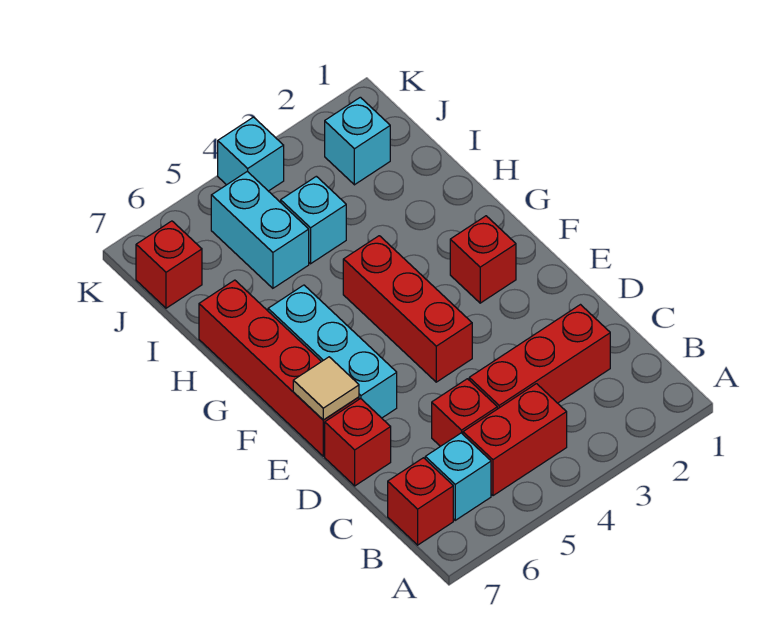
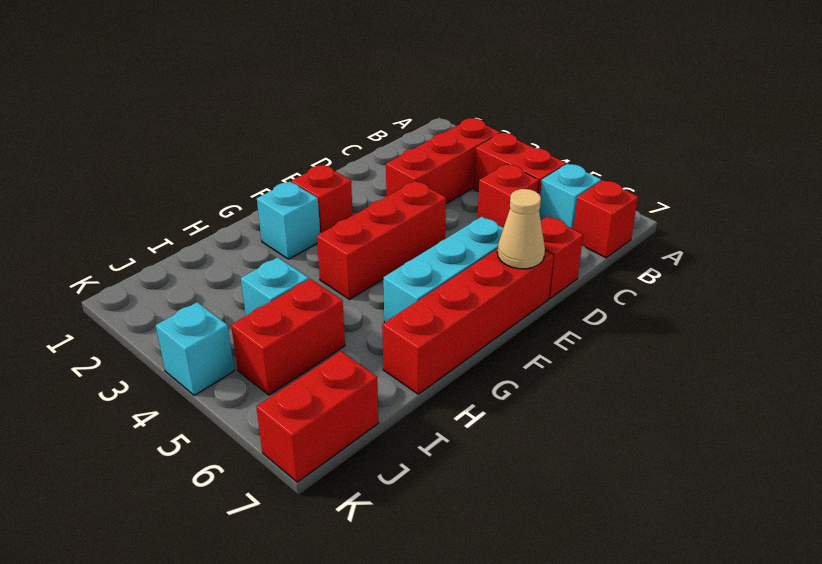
red 1x3 brick [469,305,610,409] -> red 1x3 brick turned to [386,118,500,204]
tan 1x1 tile [293,357,359,420] -> tan 1x1 cone [497,189,545,269]
cyan 1x2 brick [211,171,309,288] -> red 1x2 brick [231,279,345,395]
cyan 1x1 brick [325,97,390,185] -> cyan 1x1 brick moved to [257,182,320,259]
red 1x1 brick [136,221,202,308] -> red 1x2 brick [256,351,379,482]

